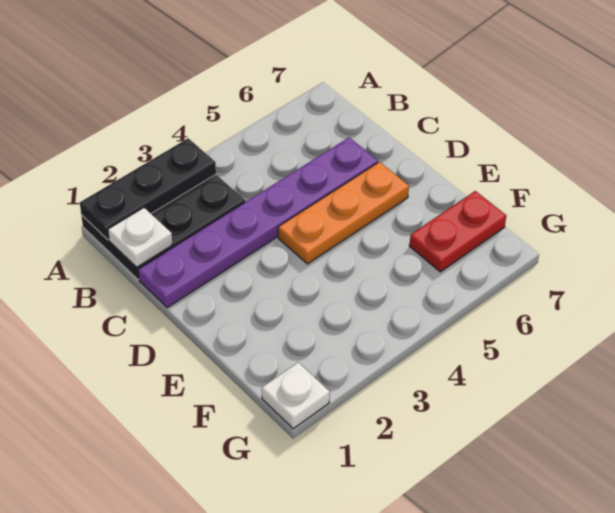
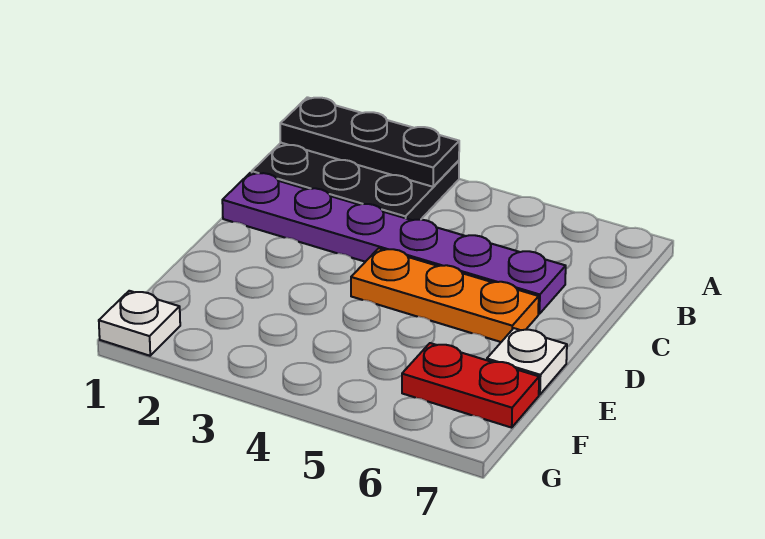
white 1x1 plate [108,208,172,267] -> white 1x1 plate moved to [487,328,567,395]

